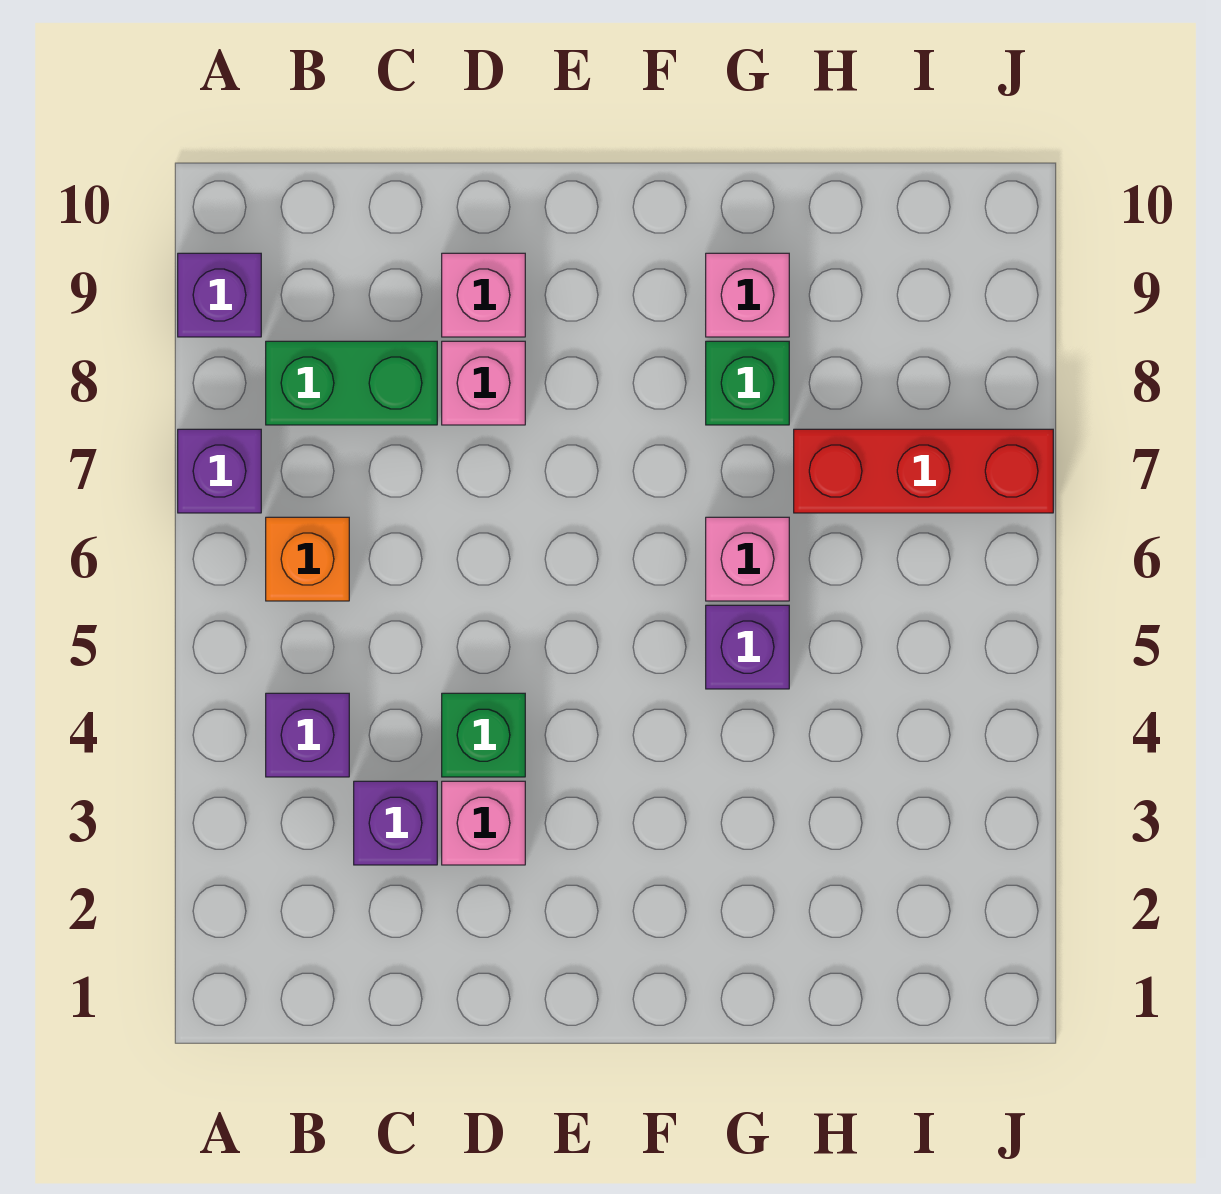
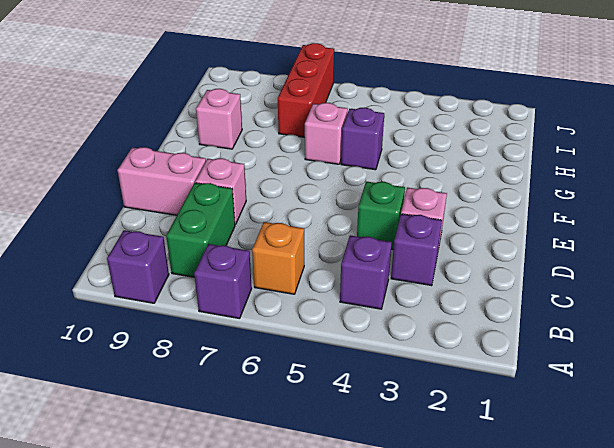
pink 1x1 brick [442,253,525,337] -> pink 1x2 brick [118,147,206,215]
green 1x1 brick [706,341,789,425] -> none

